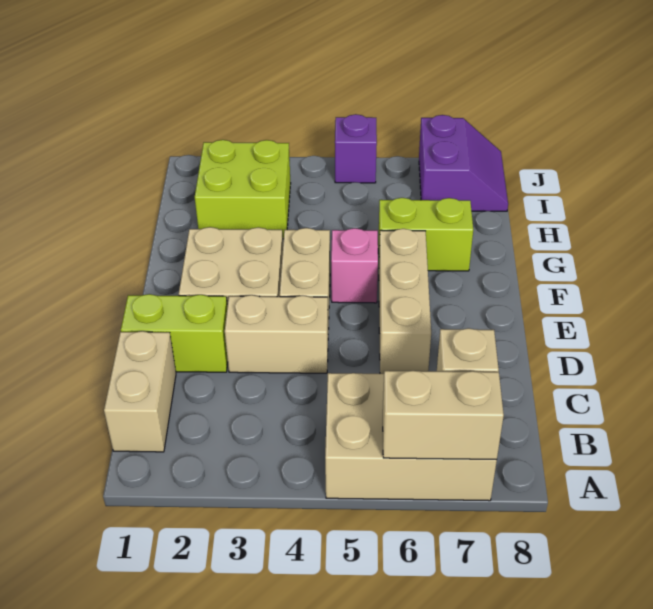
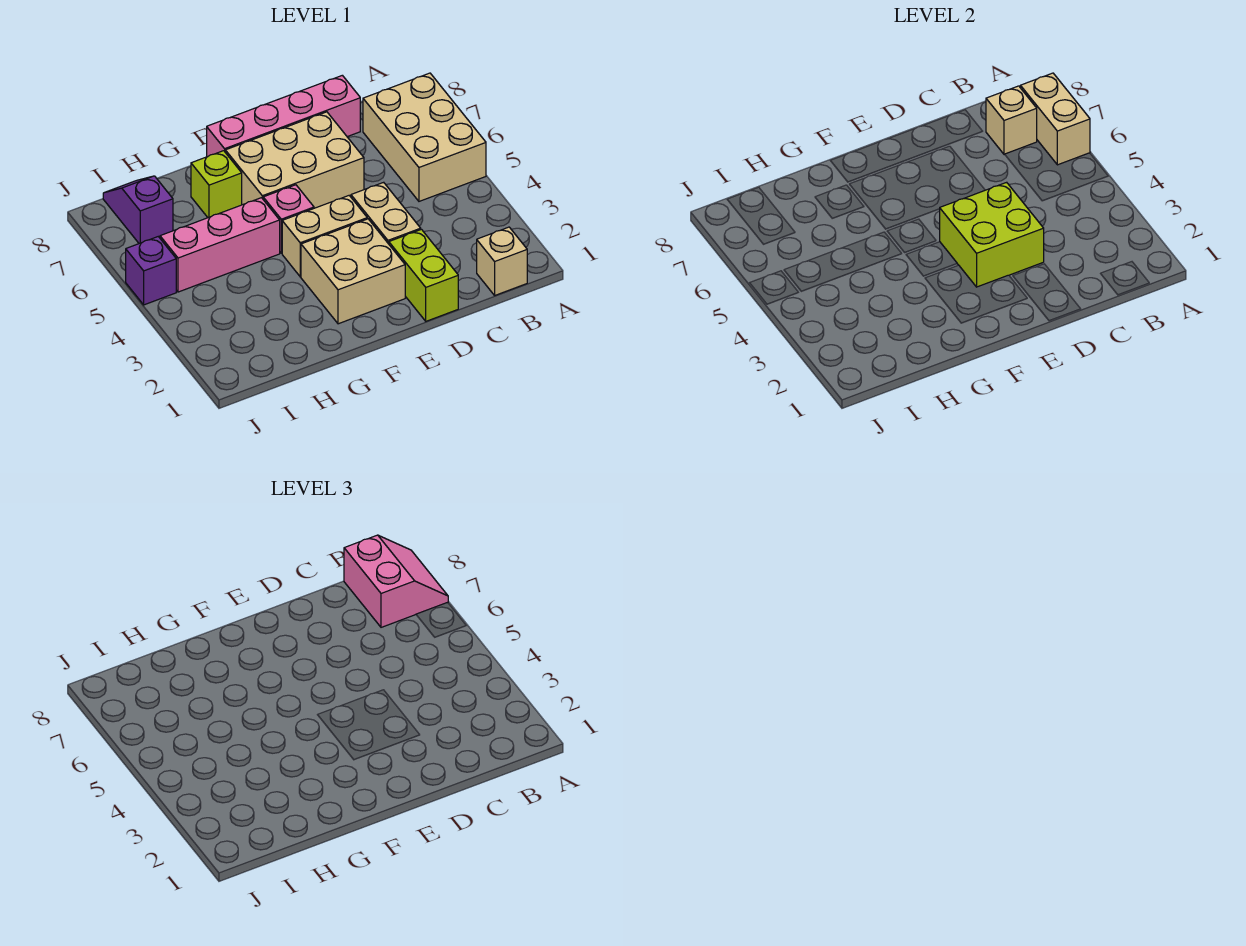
none -> pink 2x2 slope [344,535,448,627]
tan 1x2 brick [104,331,176,452] -> tan 1x1 brick [477,227,527,295]
none -> pink 1x4 brick [207,75,360,157]
tan 1x3 brick [379,229,431,374] -> tan 2x3 brick [225,112,364,208]
none -> pink 1x3 brick [160,198,280,292]
lime 1x2 brick [378,198,473,271] -> lime 1x1 brick [191,151,242,218]
lime 2x2 brick [195,140,291,239] -> lime 2x2 brick moved to [940,182,1044,287]
purple 2x2 slope [419,115,508,211] -> purple 1x2 slope [103,176,173,243]

